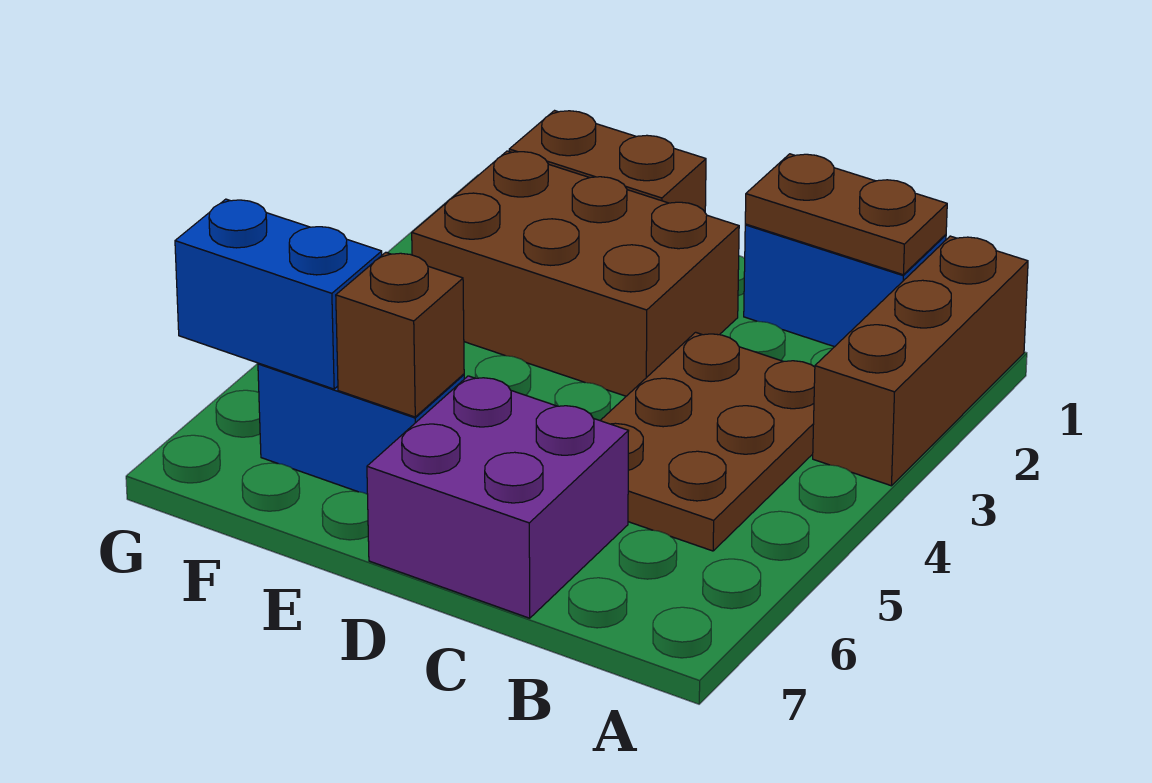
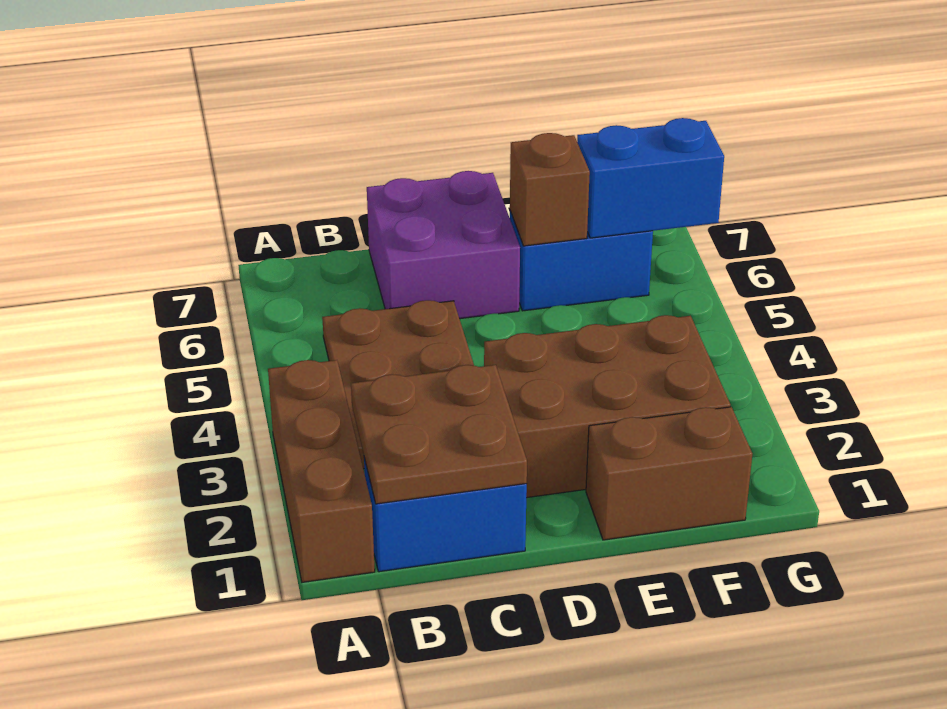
brown 1x2 plate [745,154,947,274] -> brown 2x2 plate [351,365,527,504]

